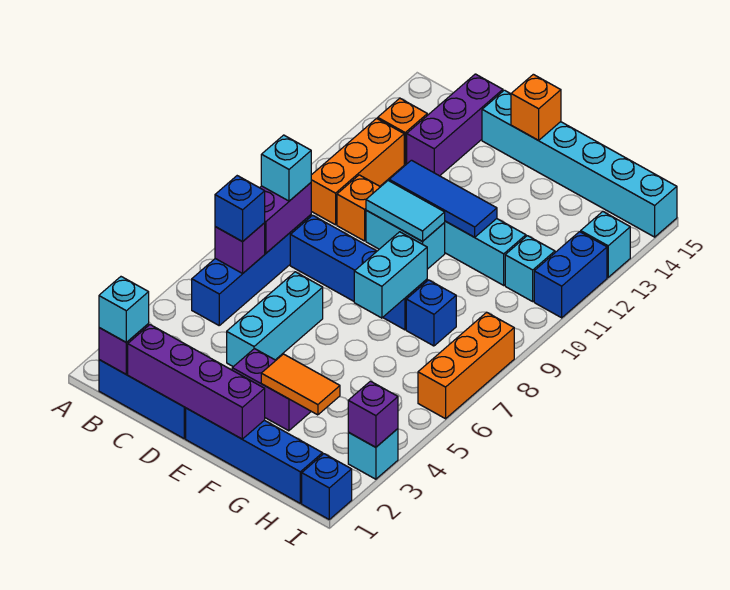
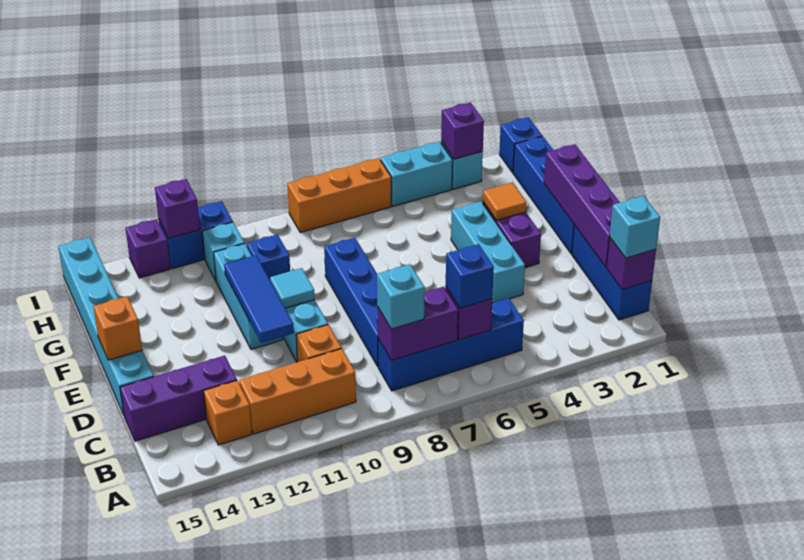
cyan 1x3 brick [227,272,323,367] -> cyan 1x3 brick turned to [451,202,525,303]
cyan 1x2 tile [366,181,445,241] -> cyan 1x1 tile [270,268,315,308]
orange 1x2 tile [261,354,340,415] -> orange 1x1 tile [483,182,527,220]
cyan 1x2 brick [354,232,427,318] -> cyan 1x2 brick moved to [381,142,453,206]
blue 1x1 brick [406,280,456,346] -> blue 1x1 brick moved to [247,234,290,280]
none -> purple 1x1 brick [155,179,200,238]
cyan 1x1 brick [581,212,630,277] -> purple 1x1 brick [126,219,170,278]

